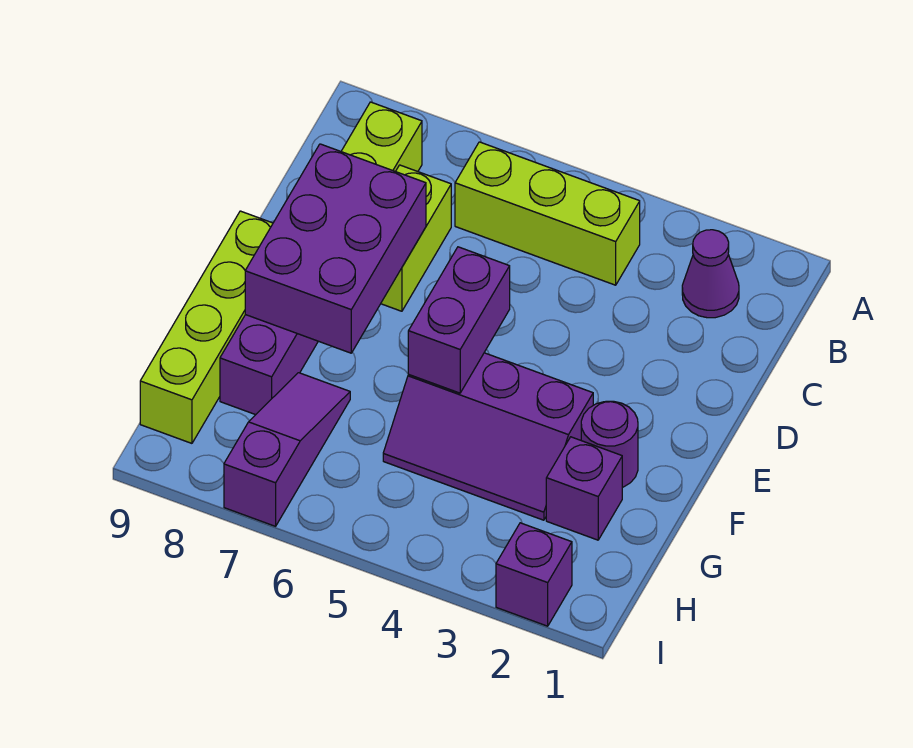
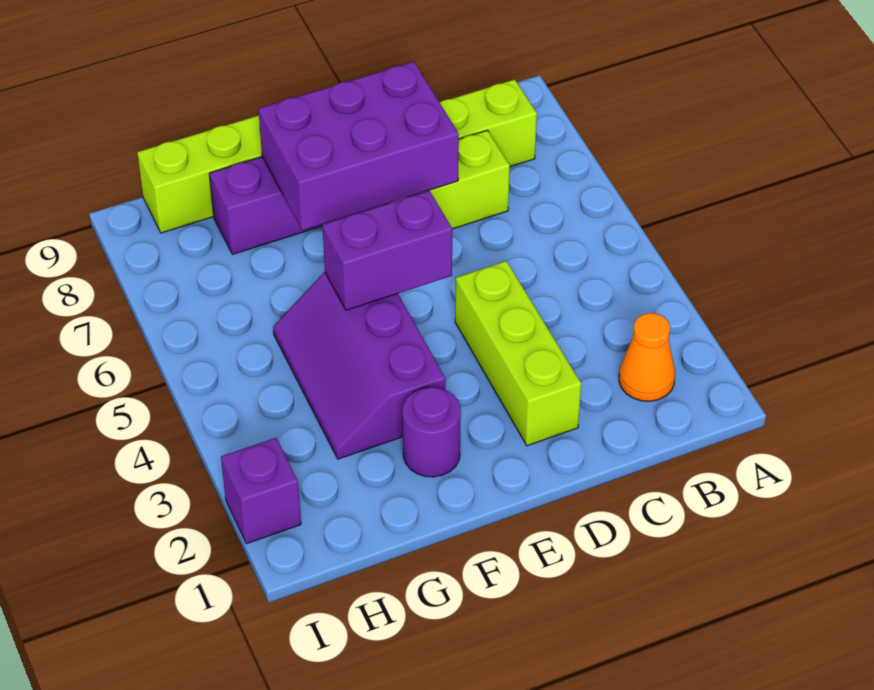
purple 1x1 cone [682,230,739,318] -> orange 1x1 cone [619,313,675,401]
lime 1x3 brick [455,142,640,285] -> lime 1x3 brick moved to [455,261,581,446]
purple 1x1 brick [546,437,622,540] -> none
purple 1x3 slope [224,373,350,526] -> none

